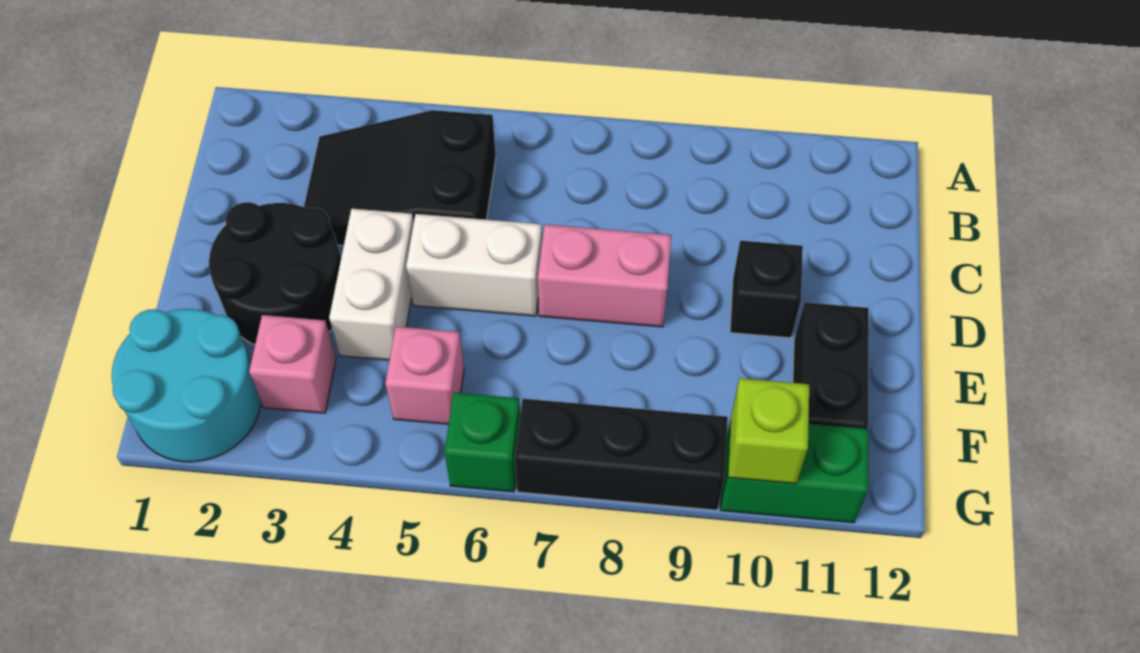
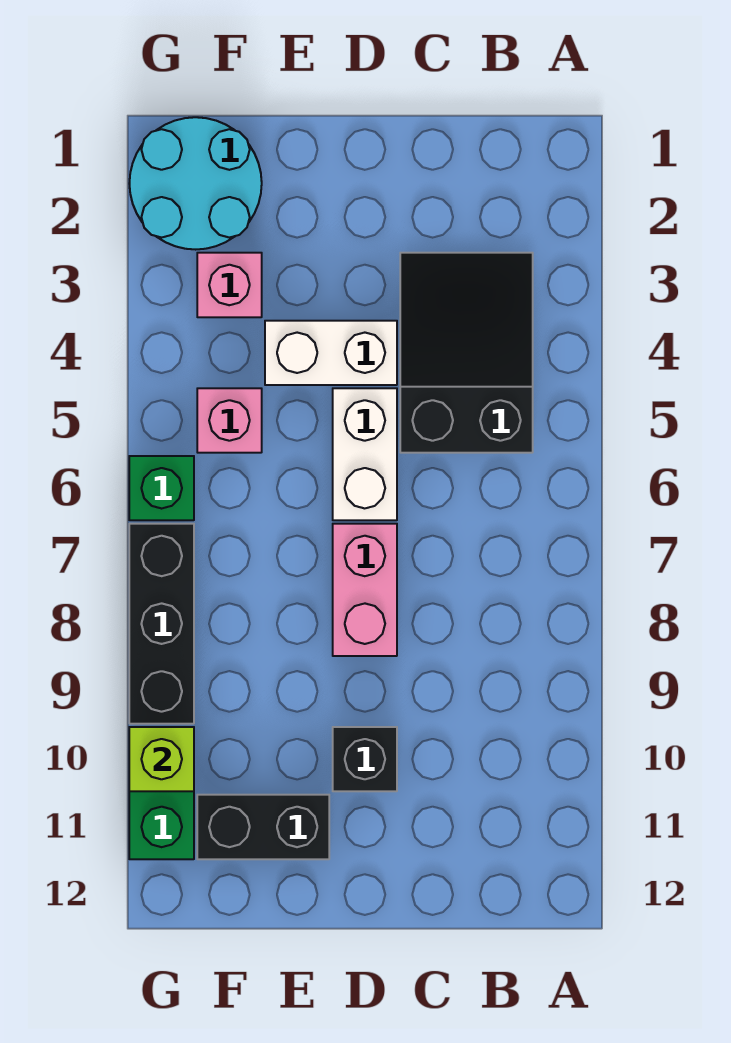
black 2x2 round brick [209,202,341,345] -> none

